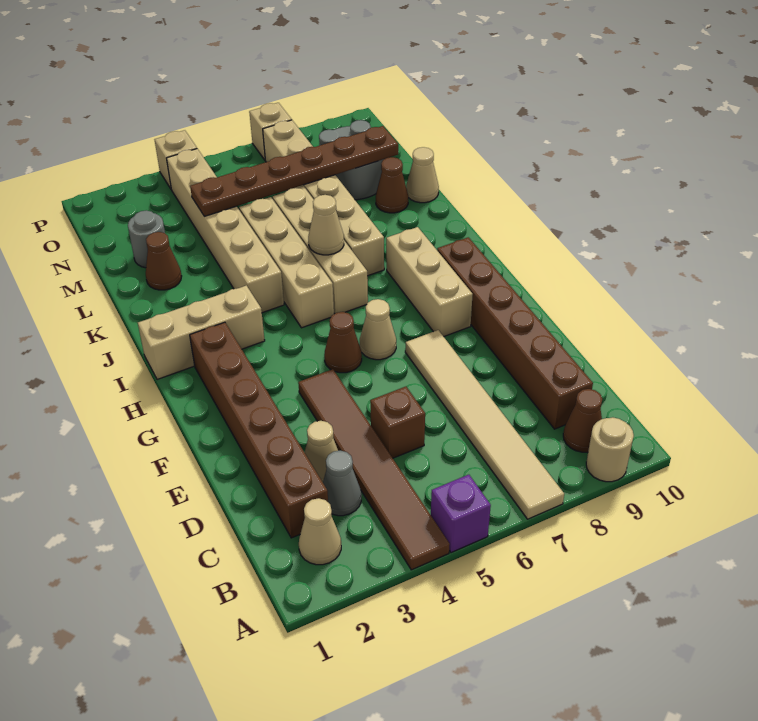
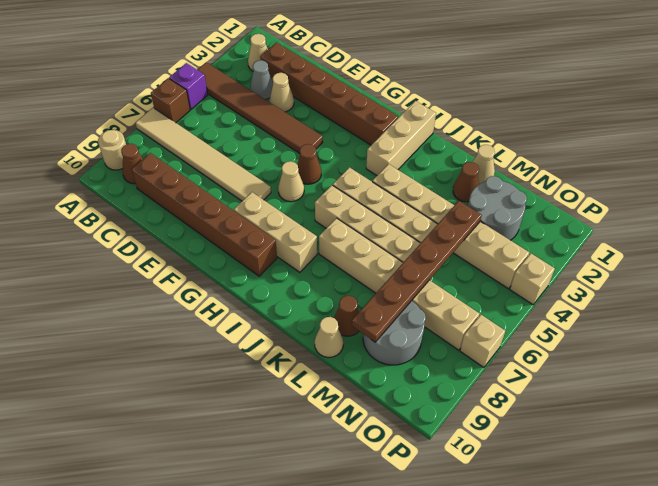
brown 1x1 brick [370,387,425,458] -> brown 1x1 brick moved to [151,78,190,123]
tan 1x1 cone [308,195,344,255] -> tan 1x1 cone moved to [473,145,495,184]
grey 1x1 round brick [128,210,165,268] -> grey 2x2 round brick [468,176,527,240]

